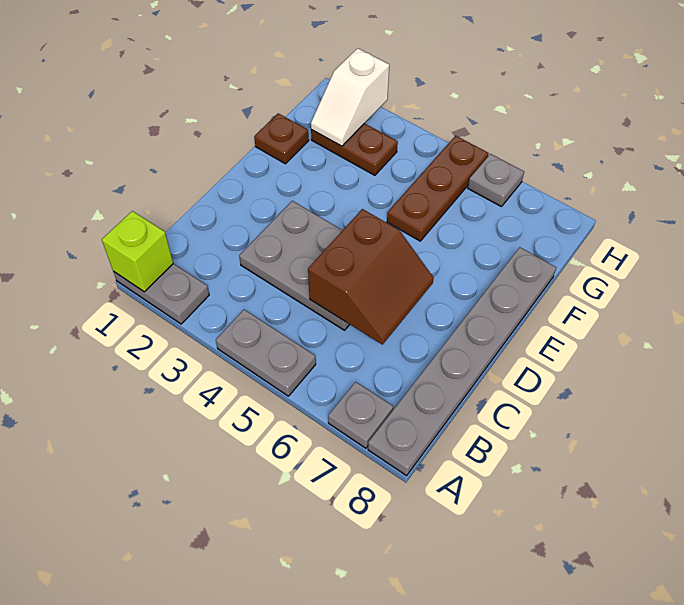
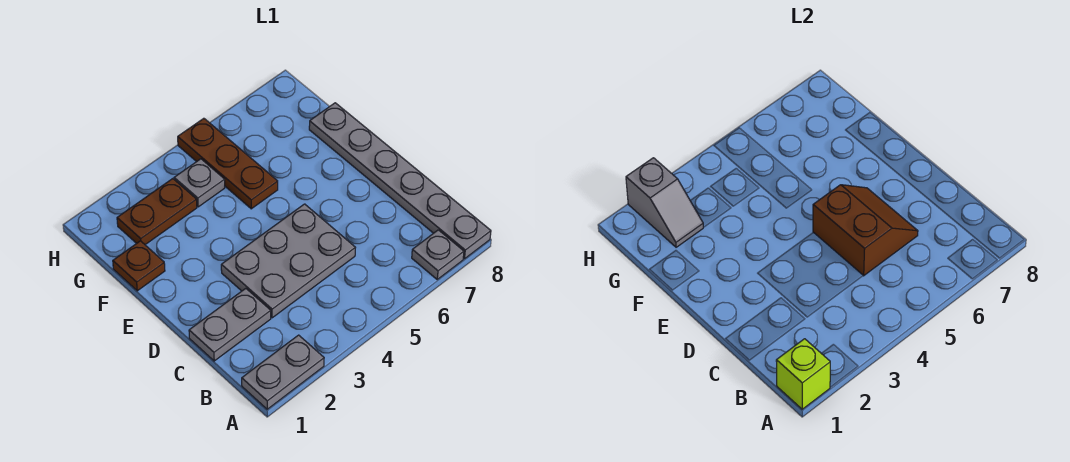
grey 1x2 plate [216,310,316,396] -> grey 1x2 plate moved to [189,288,271,361]
white 1x2 slope [311,48,389,146] -> grey 1x2 slope [626,158,703,247]
grey 1x1 plate [468,154,524,207] -> grey 1x1 plate moved to [174,159,225,207]

